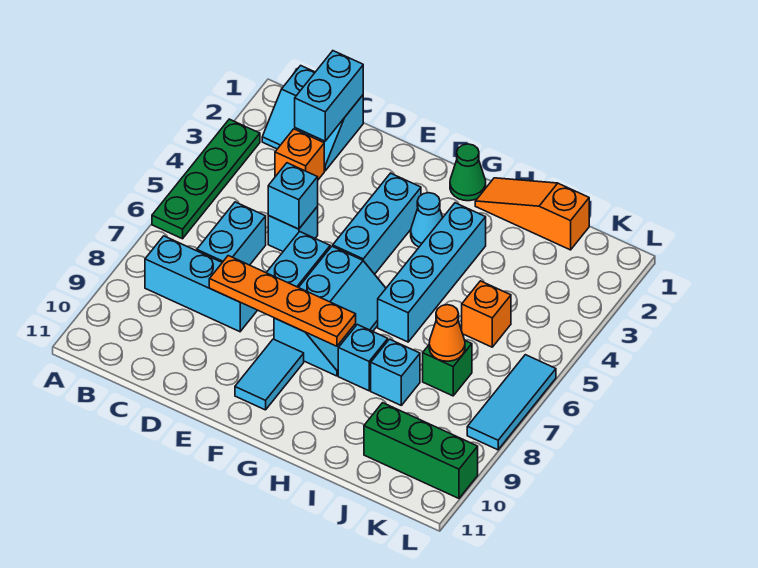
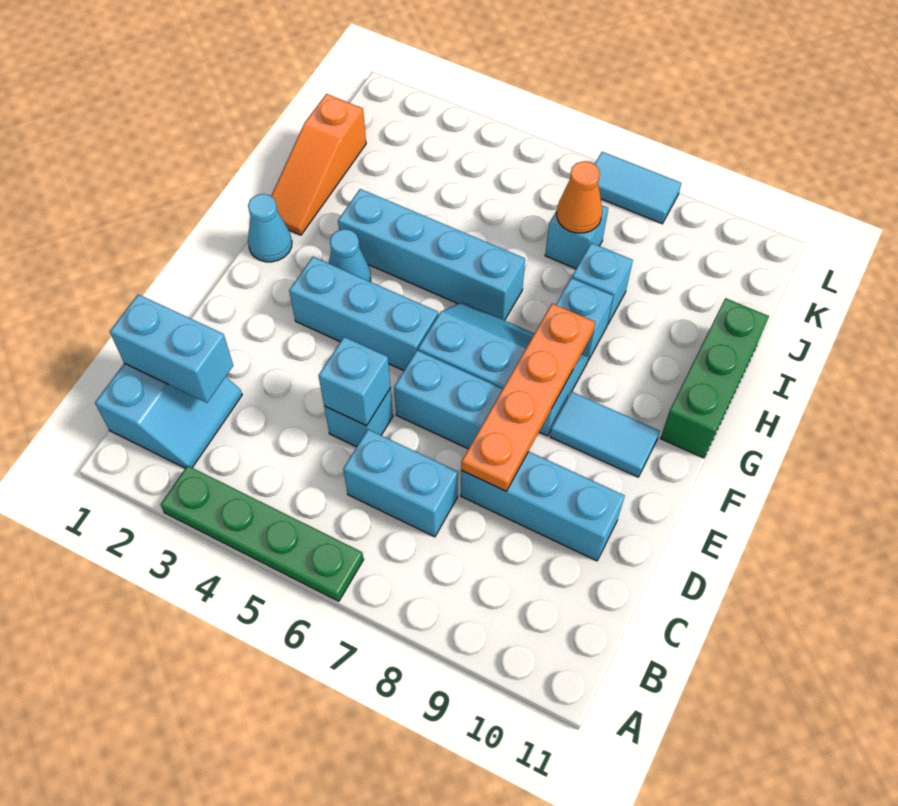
cyan 1x3 brick [145,236,257,332] -> cyan 1x3 brick turned to [461,451,625,561]
orange 1x1 brick [275,129,324,180] -> none
green 1x1 cone [450,144,486,201] -> cyan 1x1 cone [248,194,292,262]
orange 1x1 brick [462,281,511,347] -> none
green 1x1 brick [423,341,472,396] -> cyan 1x1 brick [545,205,608,269]
green 1x3 brick [364,403,478,498] -> green 1x3 brick moved to [660,298,769,458]
cyan 1x3 tile [467,355,556,450] -> cyan 1x2 tile [594,152,681,224]

